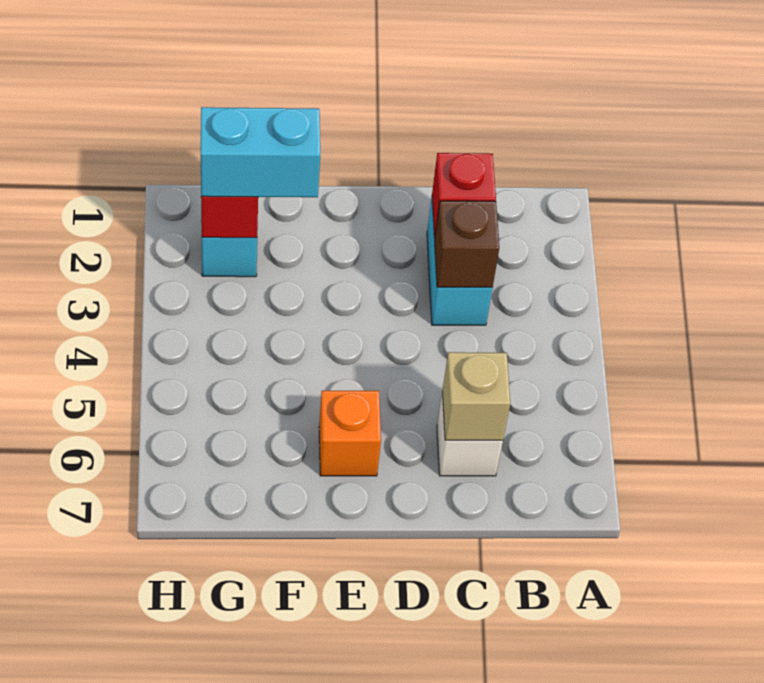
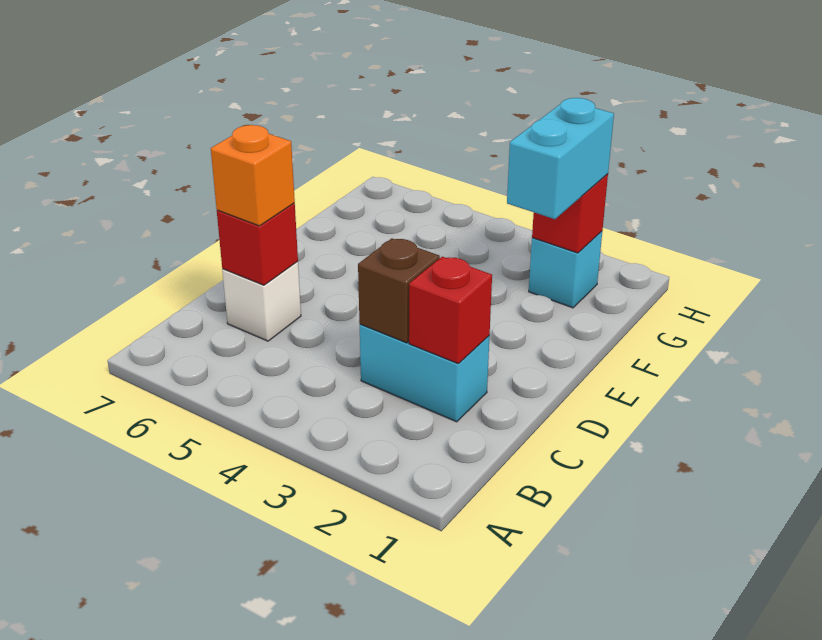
tan 1x1 brick [442,352,510,440] -> red 1x1 brick [217,203,298,285]
orange 1x1 brick [319,391,381,476] -> orange 1x1 brick moved to [211,125,295,226]

